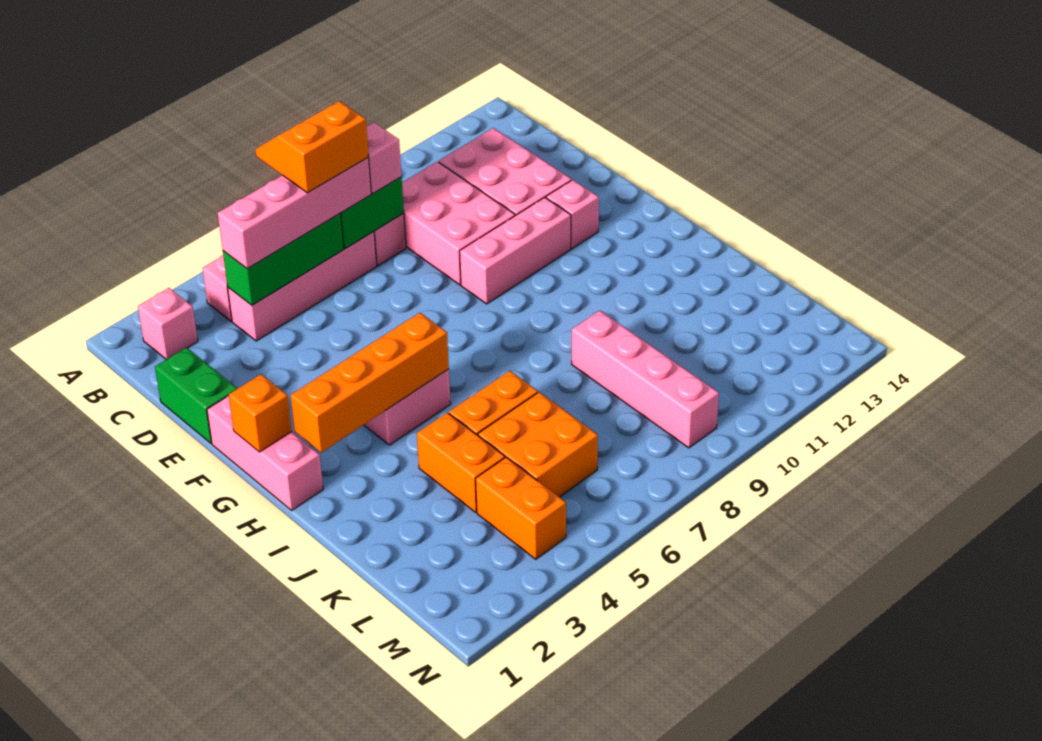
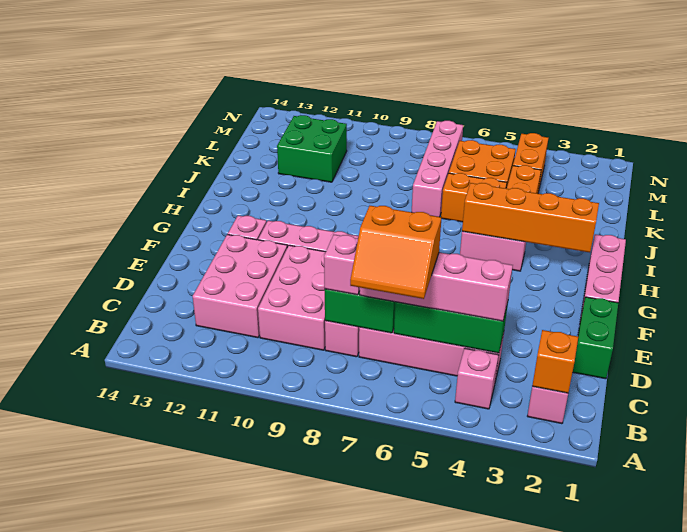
orange 1x1 brick [229,374,292,452] -> orange 1x1 brick moved to [532,330,578,393]
pink 1x4 brick [572,311,719,448] -> pink 1x4 brick moved to [412,121,463,217]
none -> green 2x2 brick [277,115,347,182]

